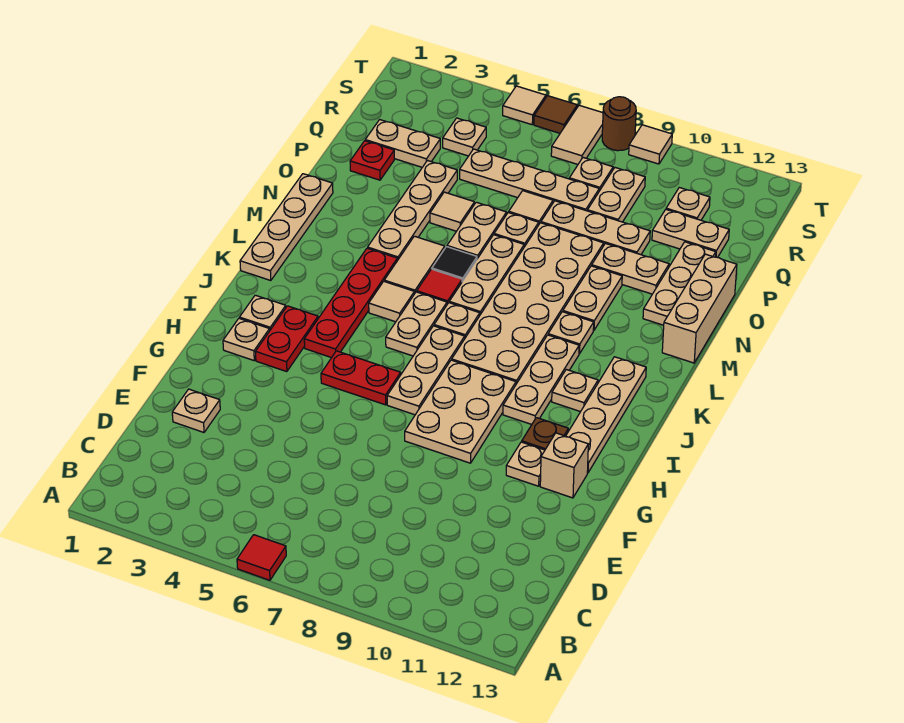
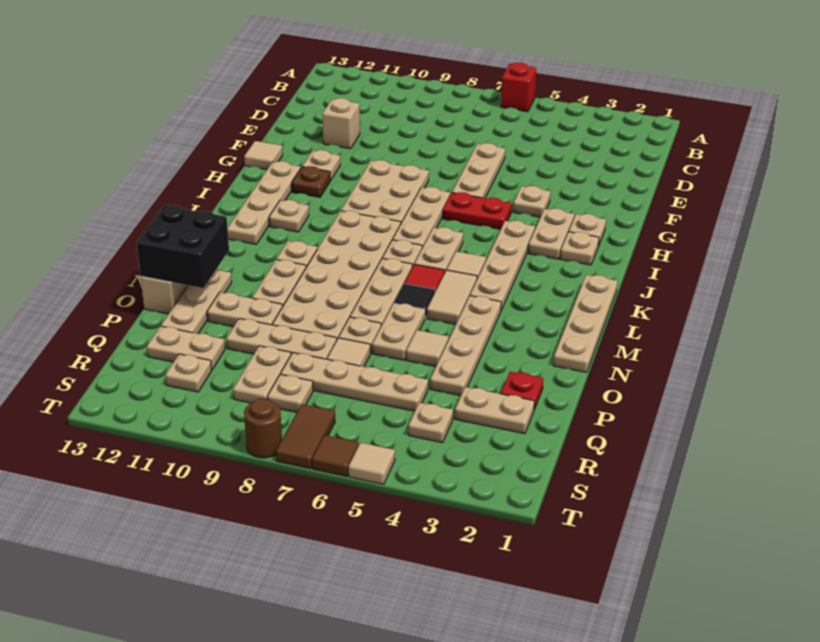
red 1x1 tile [237,535,286,580] -> red 1x1 brick [501,63,536,112]
tan 1x1 plate [172,389,220,432] -> tan 1x1 plate moved to [513,186,551,217]
tan 1x1 brick [540,433,588,498] -> tan 1x1 brick moved to [322,98,360,149]
red 1x2 plate [255,306,318,372] -> tan 1x2 plate [528,208,574,259]
red 1x4 plate [304,248,397,358] -> tan 1x4 plate [470,221,535,310]
tan 1x3 plate [503,335,579,424] -> tan 1x3 plate moved to [452,143,505,198]
none -> black 2x2 brick [137,205,229,288]
tan 1x2 tile [551,105,603,164] -> brown 1x2 tile [276,404,335,469]
tan 1x1 tile [629,125,672,164] -> tan 1x1 tile moved to [244,141,283,170]

